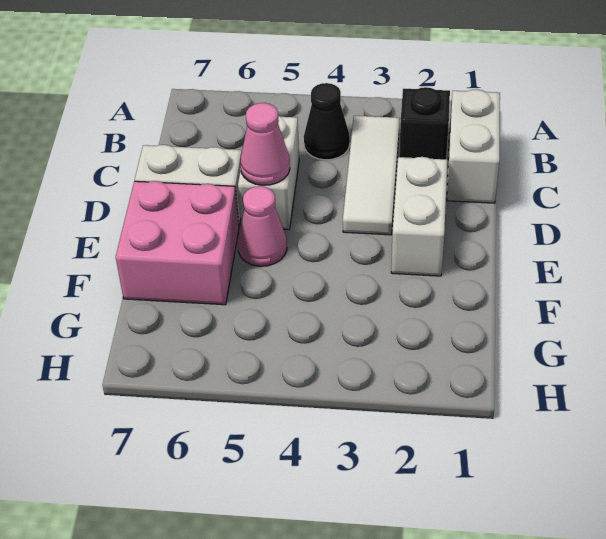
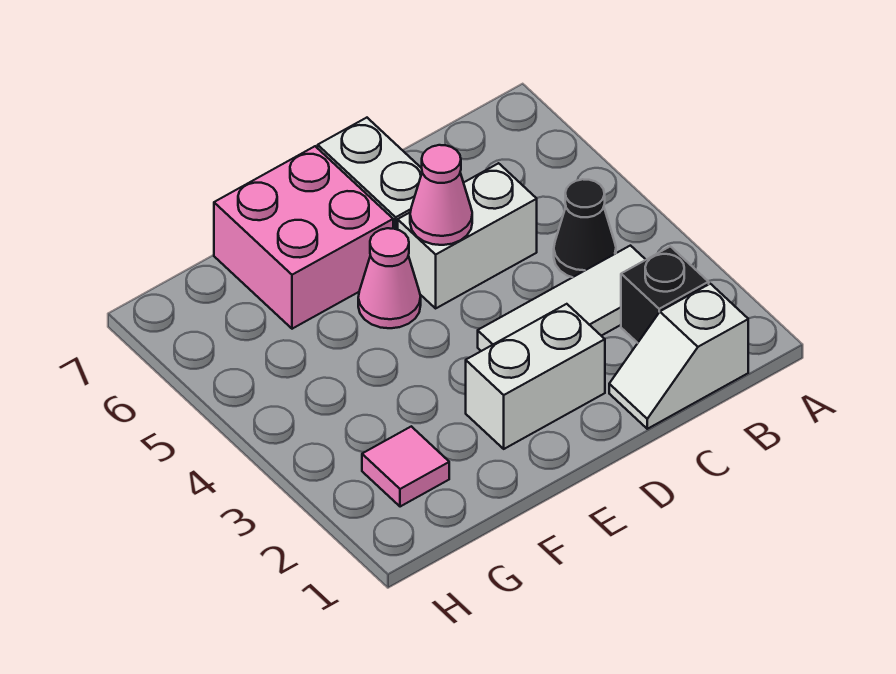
white 1x2 brick [447,89,500,203] -> white 1x2 slope [609,284,748,429]
none -> pink 1x1 tile [362,426,449,507]

